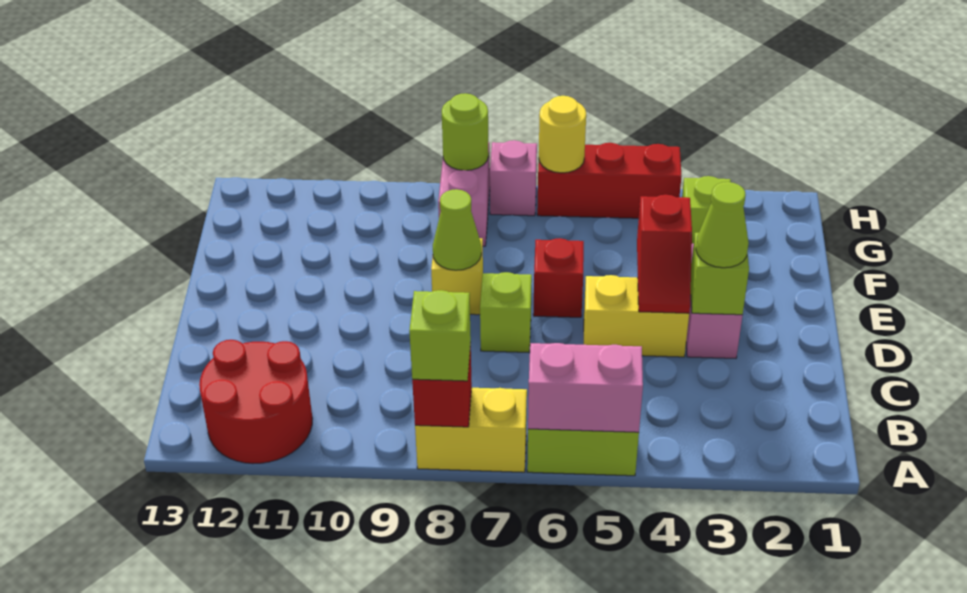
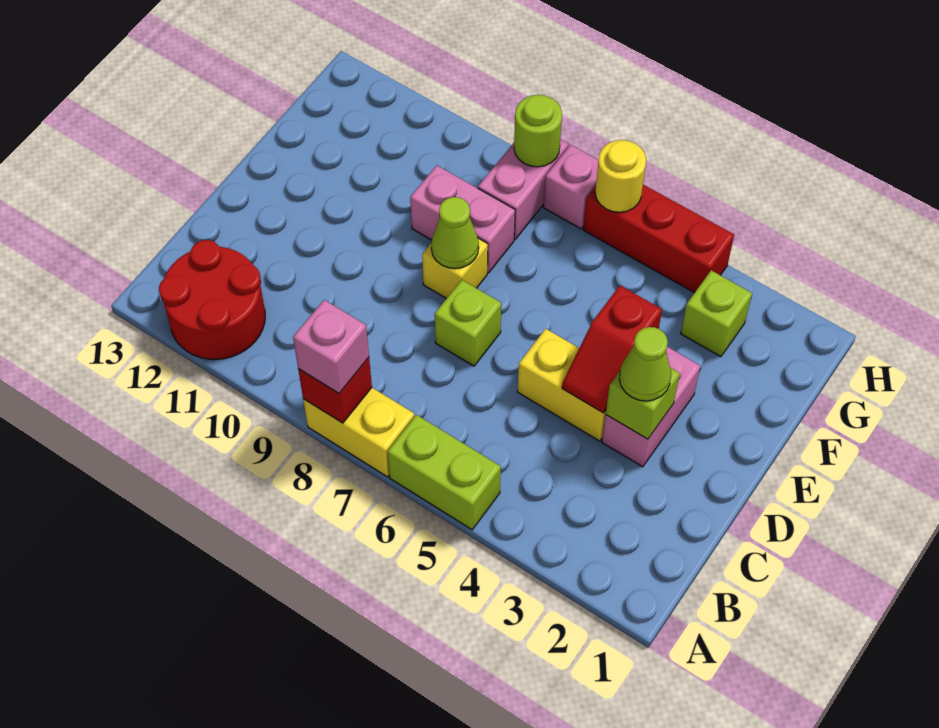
pink 1x2 brick [528,343,643,432] -> pink 1x2 brick moved to [410,166,515,273]
lime 1x1 brick [409,290,471,381] -> pink 1x1 brick [293,300,369,393]
red 1x1 brick [533,238,584,317] -> none

